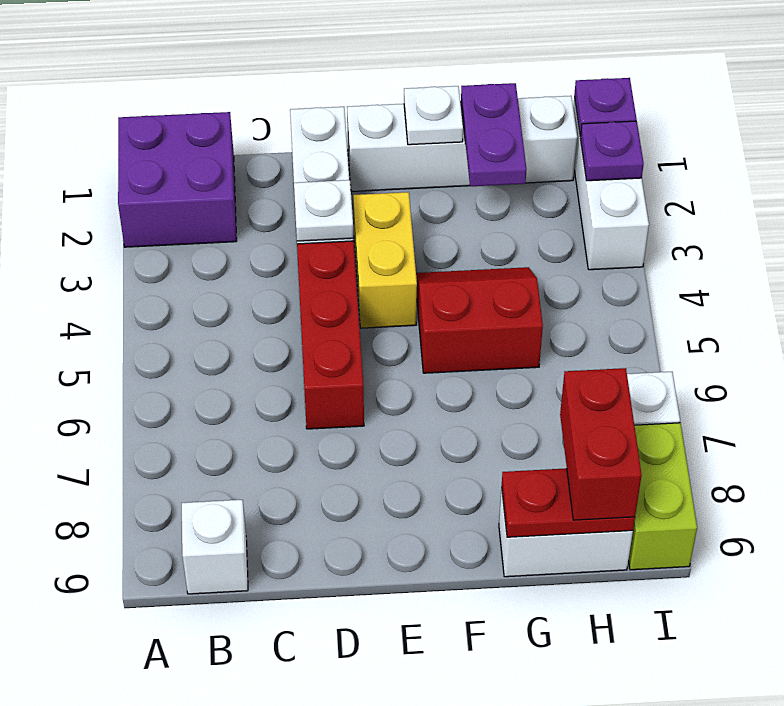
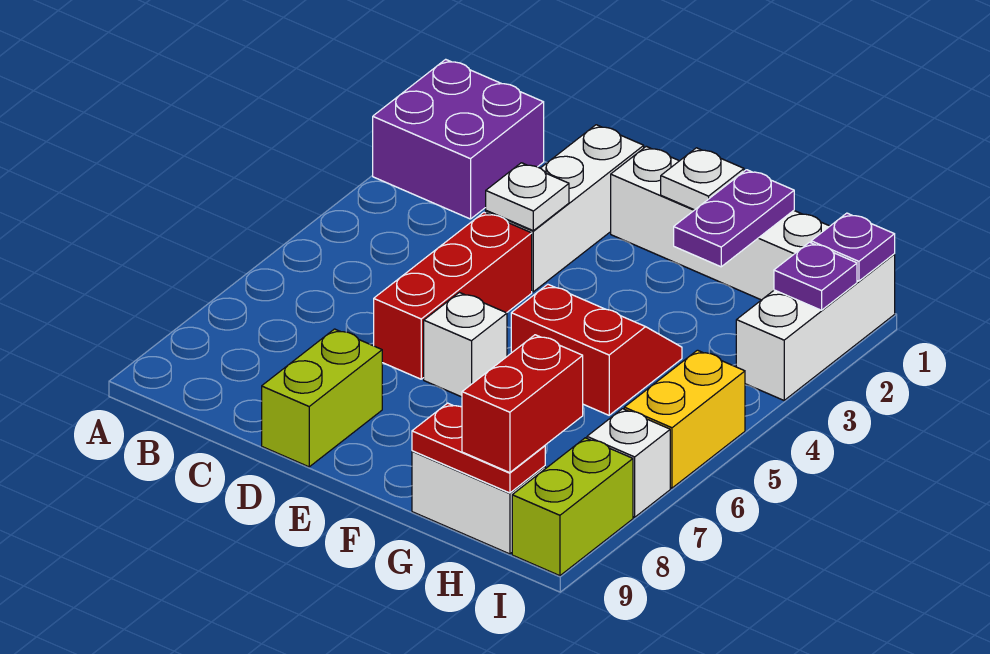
white 1x1 brick [182,500,248,594] -> white 1x1 brick moved to [424,292,507,397]
none -> lime 1x2 brick [262,329,382,467]
yellow 1x2 brick [353,192,417,328] -> yellow 1x2 brick moved to [624,350,745,488]

